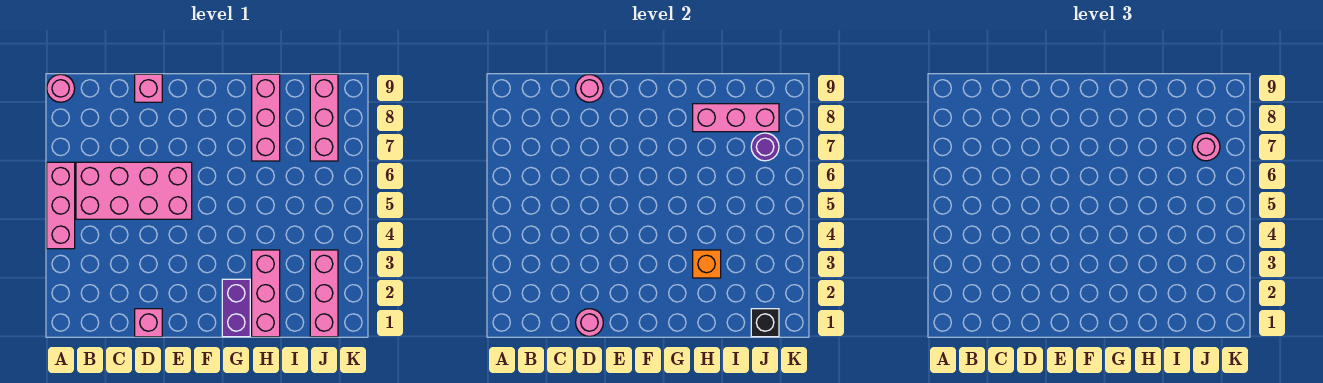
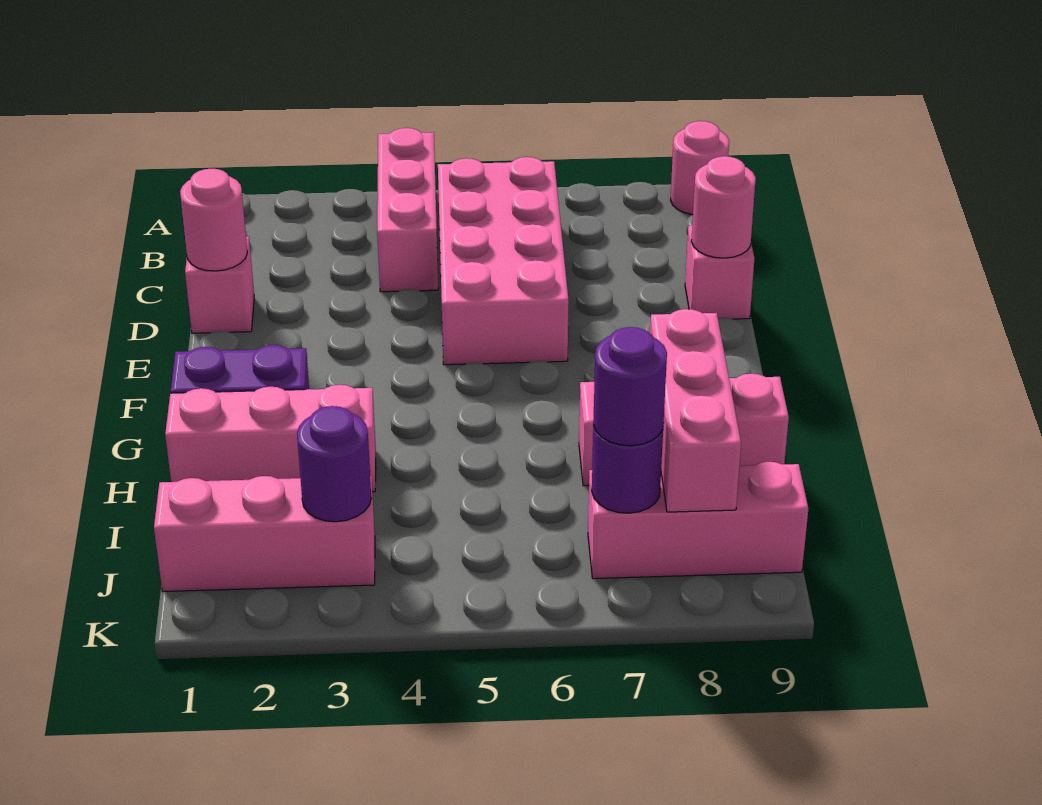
pink 1x3 brick [47,162,75,249] -> pink 1x3 brick turned to [377,128,438,292]
orange 1x1 brick [693,250,721,278] -> none
black 1x1 brick [751,309,779,337] -> none
none -> purple 1x1 round brick [297,406,371,522]
pink 1x1 round brick [1192,133,1220,161] -> purple 1x1 round brick [593,327,667,446]

